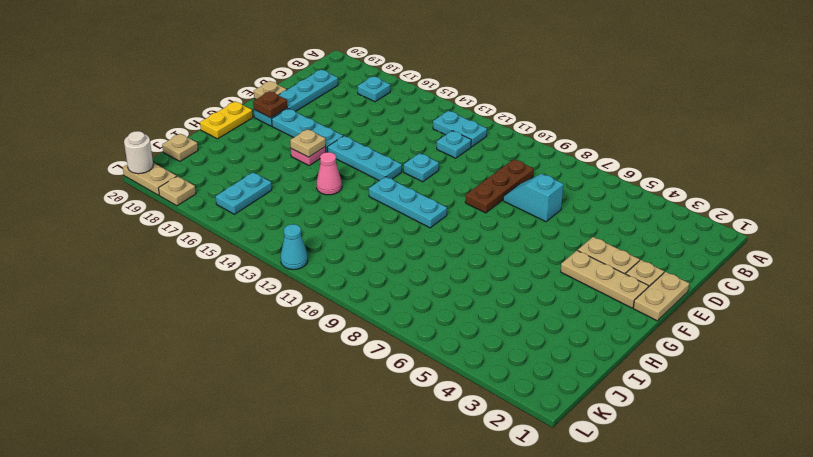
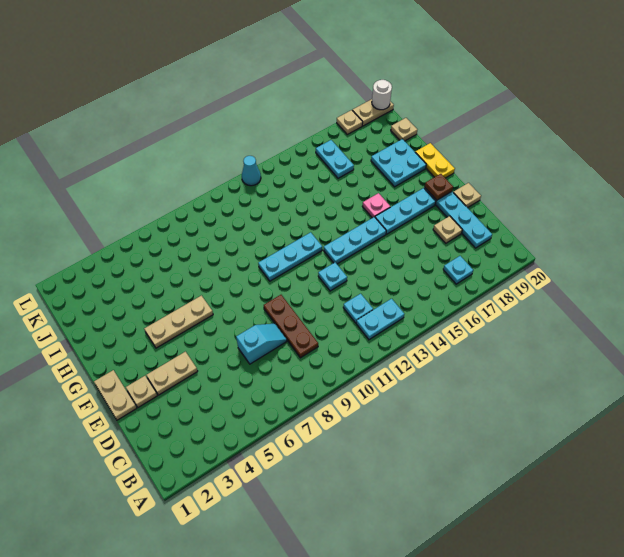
tan 1x3 plate [561,250,648,308] -> tan 1x3 plate moved to [144,296,213,348]
tan 1x1 plate [290,129,326,157] -> tan 1x1 plate moved to [433,216,462,243]
pink 1x1 cone [317,152,342,195] -> none
none -> cyan 2x2 plate [371,139,426,187]

